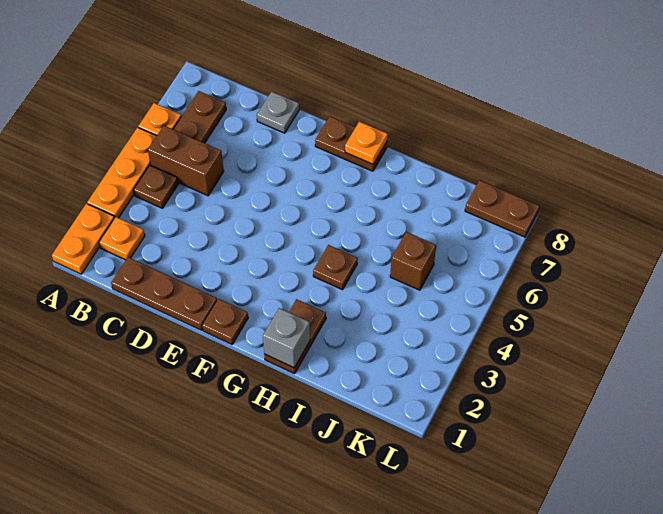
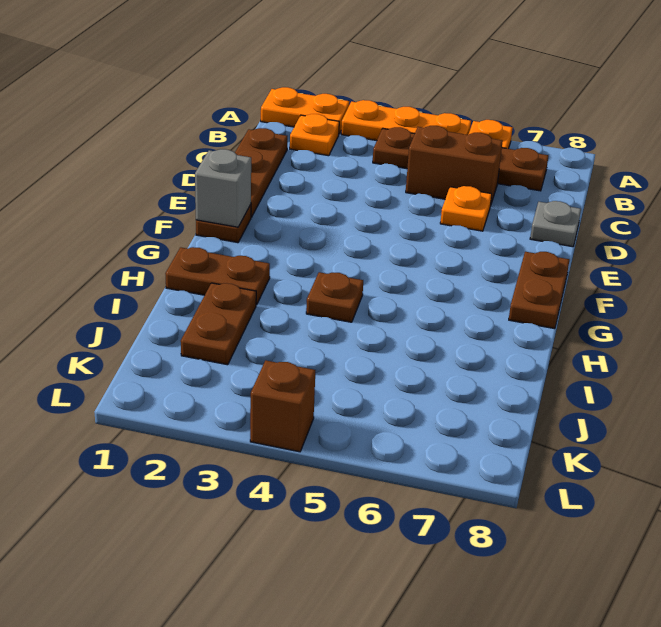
brown 1x2 brick [148,126,224,196] -> brown 1x2 brick turned to [406,126,503,206]
orange 1x1 plate [345,122,388,164] -> orange 1x1 plate moved to [440,186,492,231]
grey 1x1 brick [263,308,310,368] -> grey 1x1 brick moved to [195,149,251,227]
brown 1x1 brick [390,232,436,290] -> brown 1x1 brick moved to [250,360,315,452]
brown 1x2 plate [465,180,539,237] -> brown 1x2 plate moved to [181,283,256,365]

